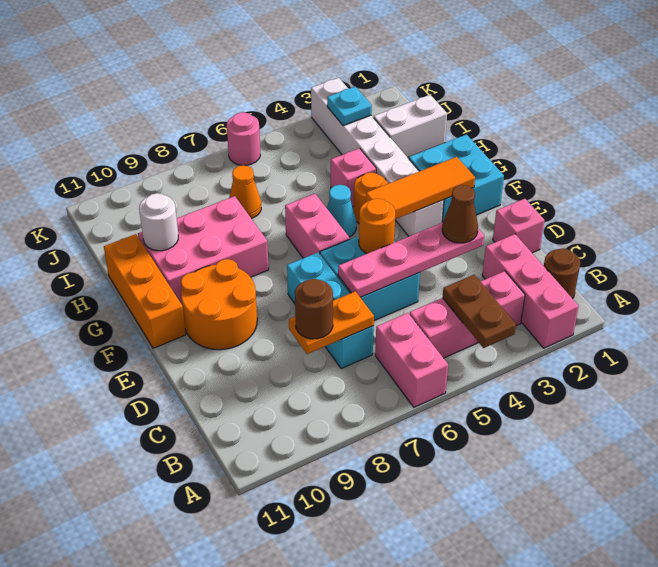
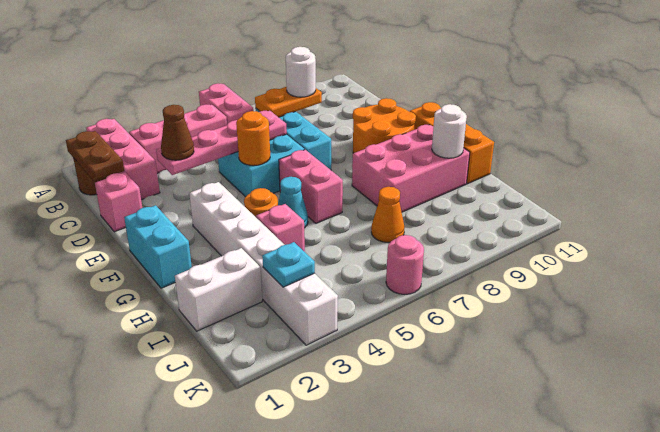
brown 1x2 plate [443,275,516,348] -> brown 1x2 plate moved to [66,131,124,181]
brown 1x1 round brick [295,279,333,339] -> white 1x1 round brick [286,47,316,97]
cyan 2x2 brick [409,135,504,223] -> cyan 1x2 brick [124,205,192,288]
orange 1x3 tile [366,157,475,219] -> none

